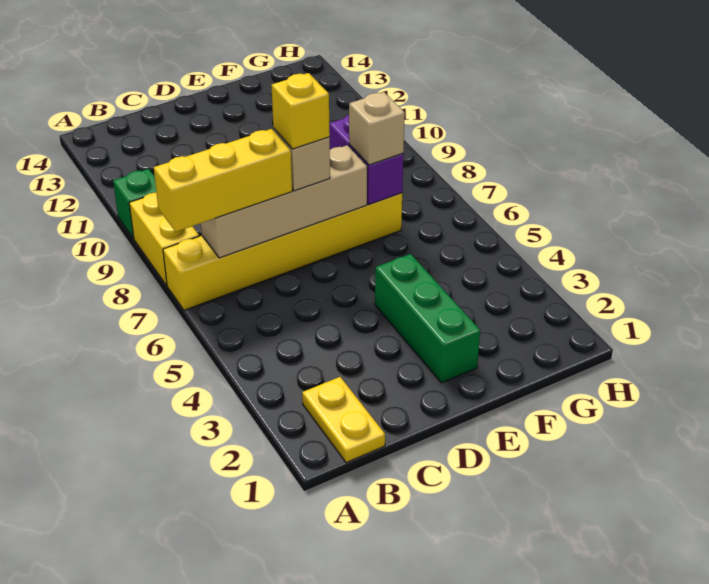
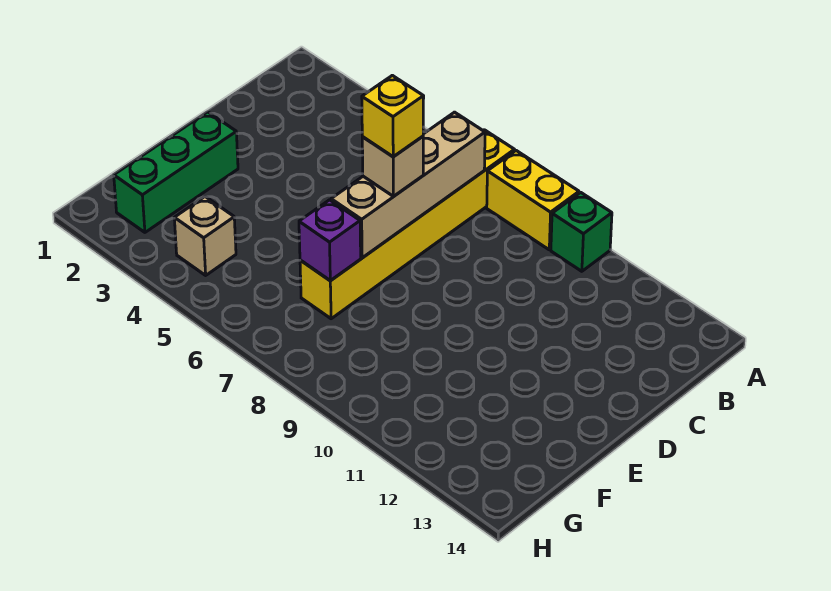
yellow 1x3 brick [154,129,292,232] -> none
yellow 1x2 plate [302,377,385,463] -> none
green 1x3 brick [375,254,480,383] -> green 1x3 brick turned to [114,112,238,232]
purple 1x2 brick [329,115,403,205] -> purple 1x1 brick [299,200,361,280]
tan 1x1 brick [349,92,405,165] -> tan 1x1 brick moved to [174,197,236,275]

